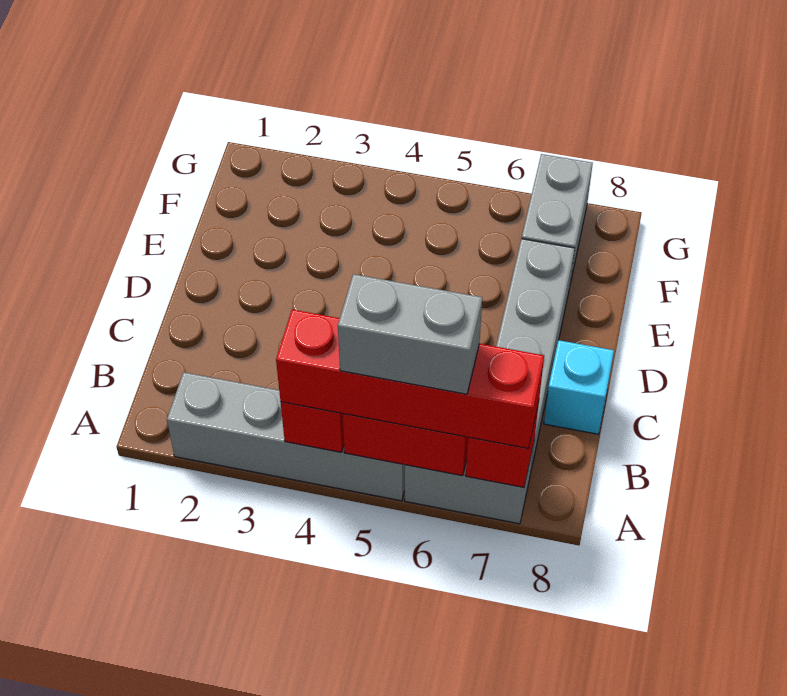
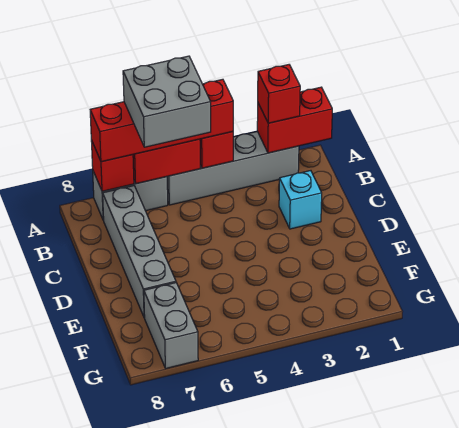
none -> red 1x2 brick [257,87,332,153]
none -> red 1x1 brick [258,65,300,123]
grey 1x2 brick [338,274,482,394] -> grey 2x2 brick [123,56,211,147]
cyan 1x1 brick [544,340,614,434] -> cyan 1x1 brick moved to [279,171,322,229]

